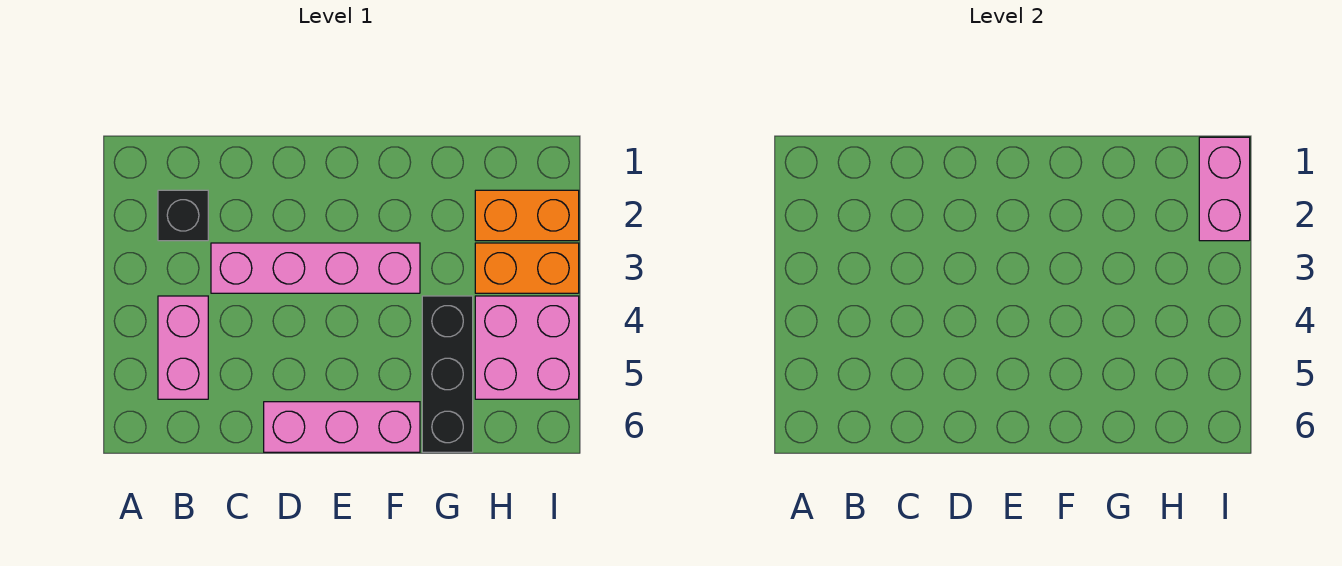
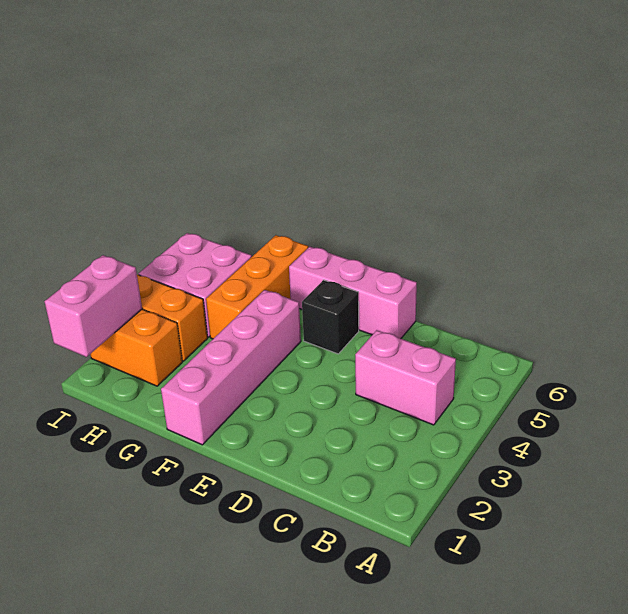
black 1x1 brick [158,190,208,241] -> black 1x1 brick moved to [302,280,359,354]
pink 1x2 brick [158,296,208,399] -> pink 1x2 brick turned to [355,330,456,425]
pink 1x4 brick [211,243,420,293] -> pink 1x4 brick turned to [161,290,301,445]
black 1x3 brick [422,296,473,452] -> orange 1x3 brick [206,235,308,339]

